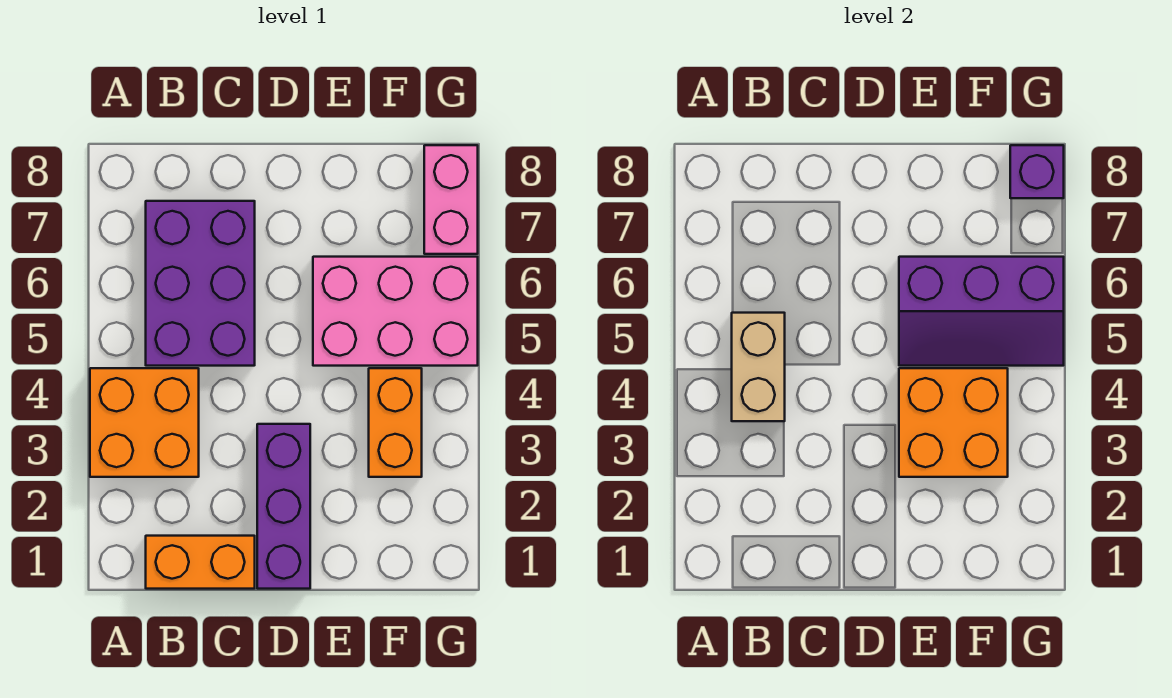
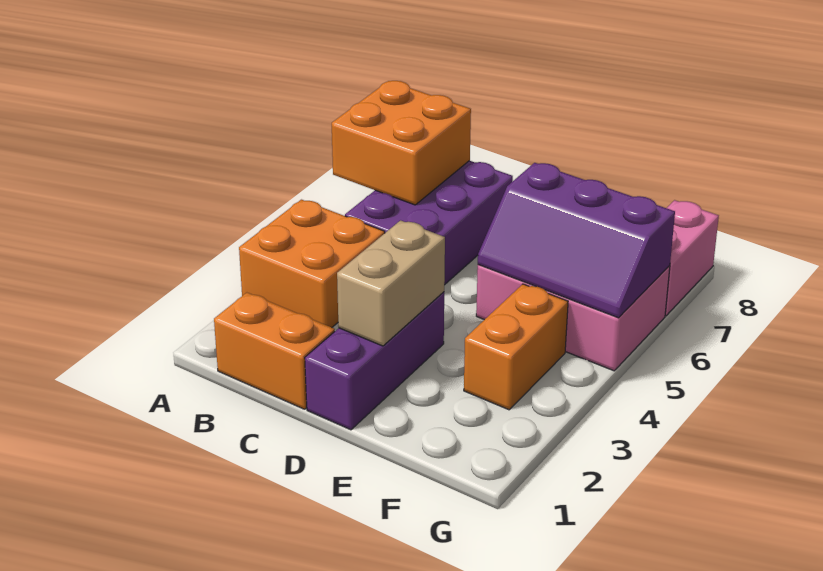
tan 1x2 brick [732,313,785,421] -> tan 1x2 brick moved to [337,220,445,346]
orange 2x2 brick [899,368,1008,477] -> orange 2x2 brick moved to [332,81,471,205]
purple 1x1 brick [1010,145,1064,198] -> none

